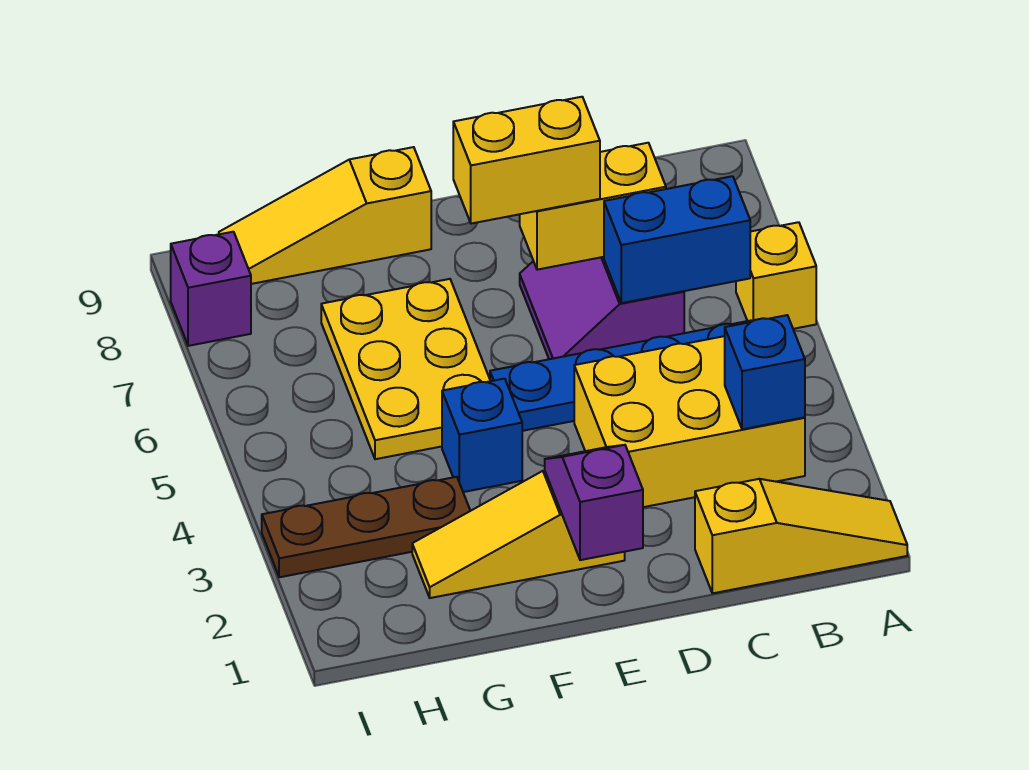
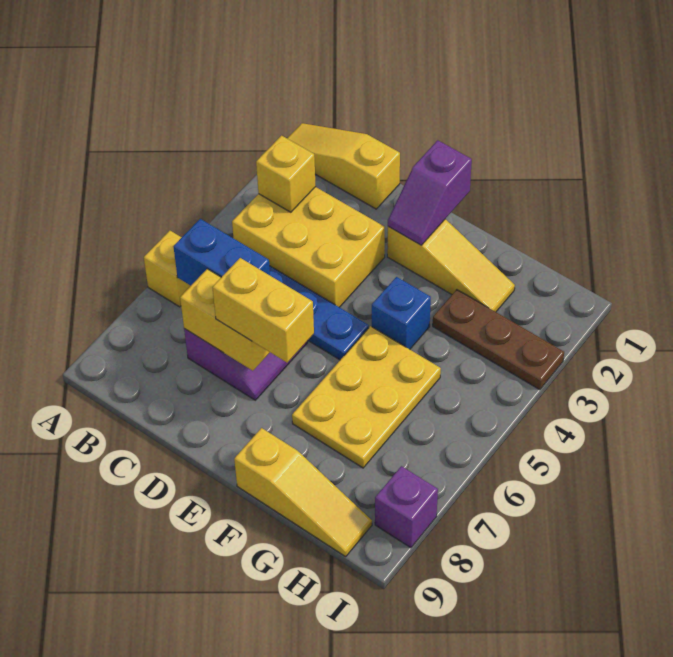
blue 1x1 brick [725,315,805,429] -> yellow 1x1 brick [256,136,316,212]

